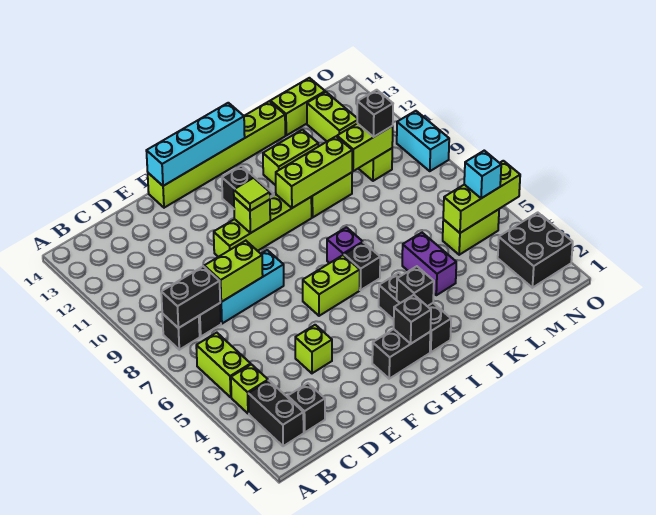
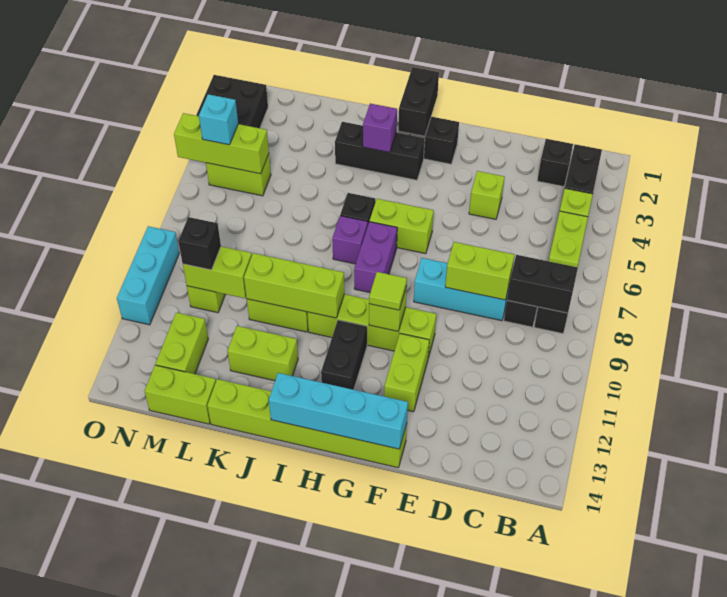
none -> lime 1x2 brick [384,333,429,412]
black 1x1 brick [394,295,431,344] -> black 1x2 brick [398,67,439,136]
black 1x3 brick [379,273,451,352] -> black 1x3 brick turned to [335,122,425,180]
black 1x1 brick [397,266,434,306] -> purple 1x1 brick [363,104,397,152]
purple 1x2 brick [402,233,456,295] -> purple 1x2 brick moved to [354,222,397,293]
cyan 1x2 brick [397,111,449,171] -> cyan 1x3 brick [117,226,179,325]

